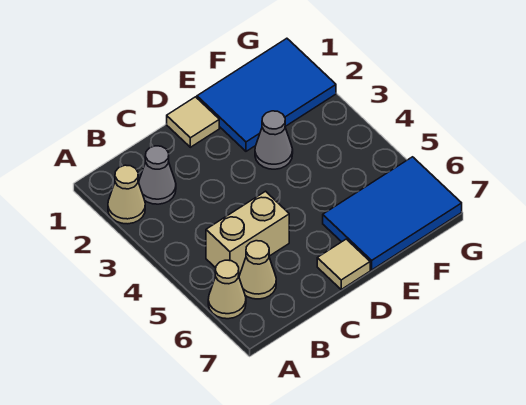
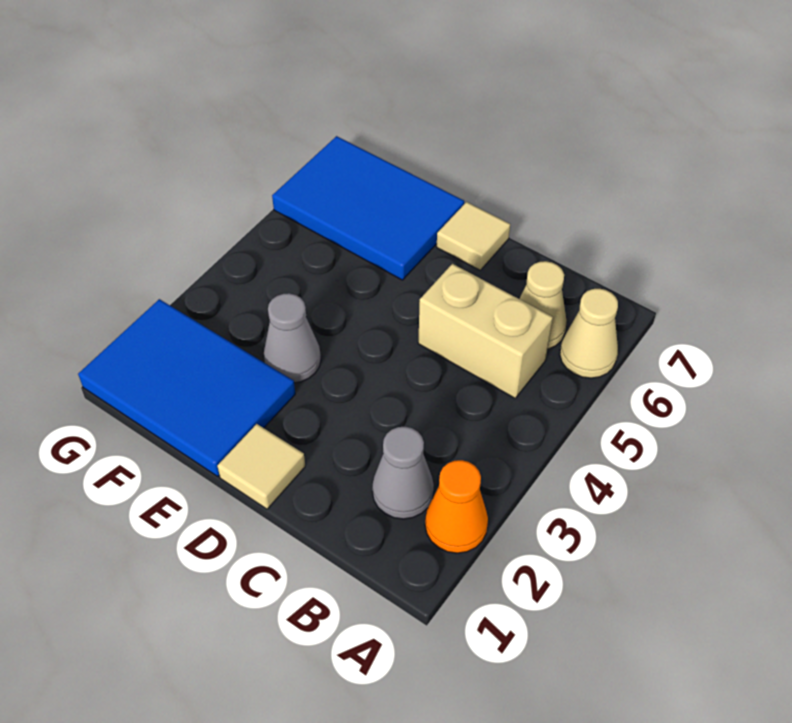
tan 1x1 cone [108,165,145,224] -> orange 1x1 cone [425,460,488,553]

